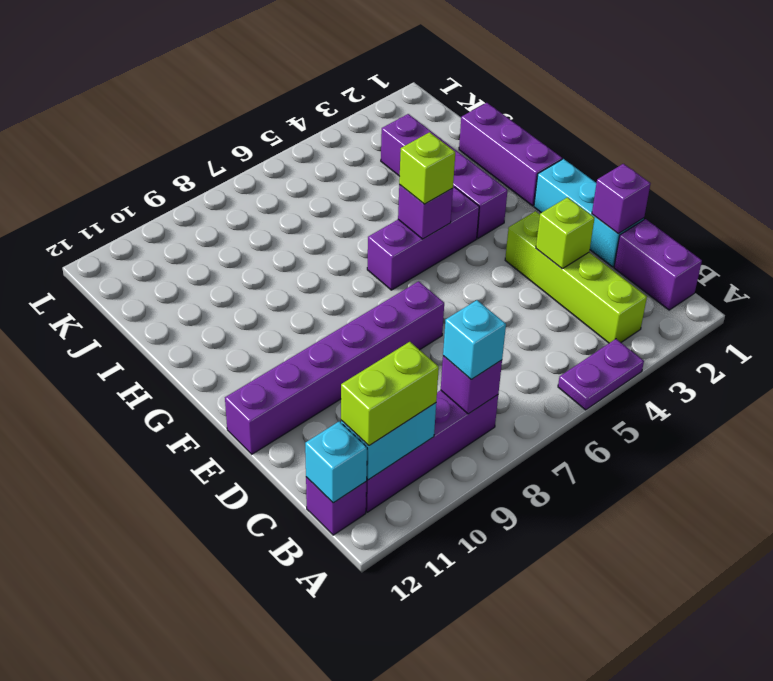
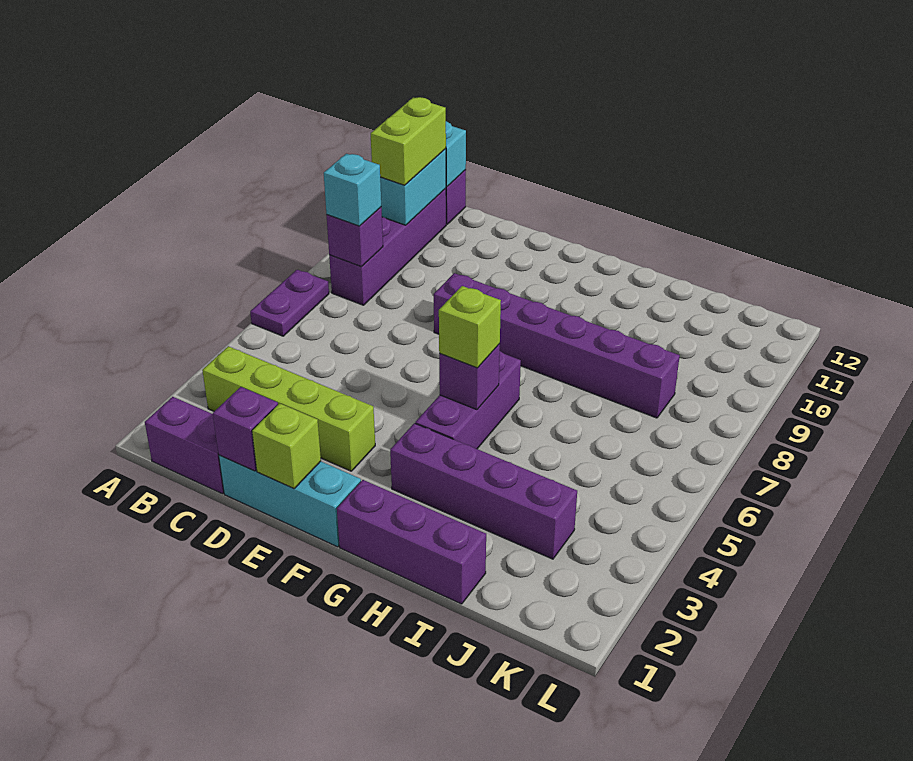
purple 1x2 plate [558,339,644,410] -> purple 1x2 plate moved to [250,270,329,336]
lime 1x1 brick [536,197,595,269] -> lime 1x1 brick moved to [252,403,321,489]
purple 1x6 brick [225,281,444,454] -> purple 1x6 brick turned to [434,273,680,418]

